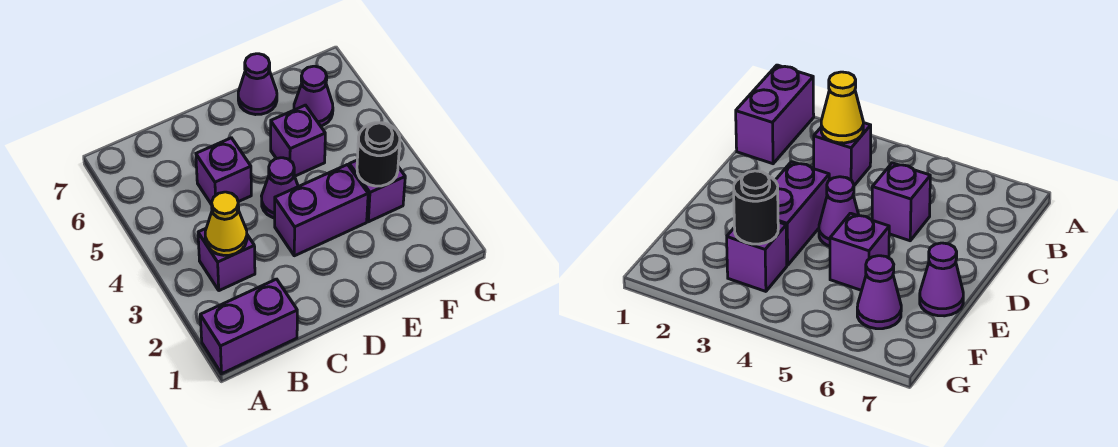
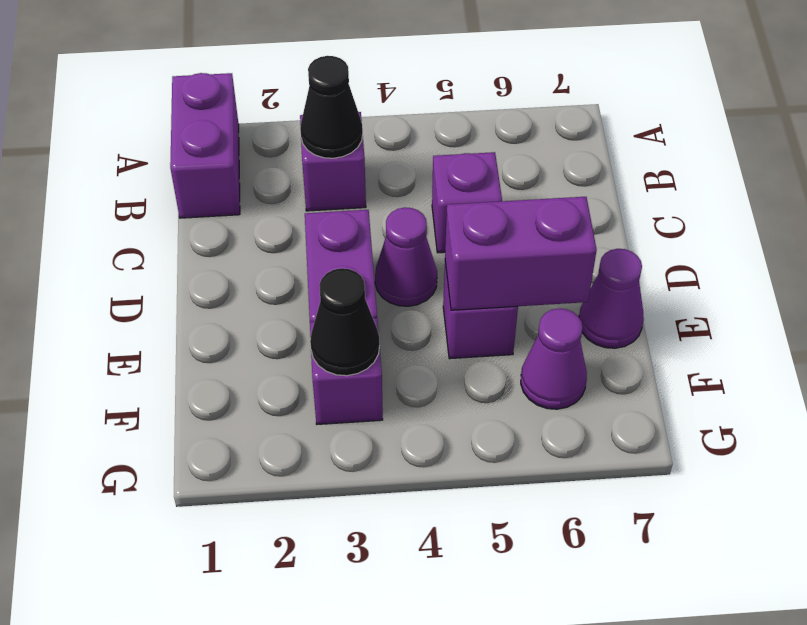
yellow 1x1 cone [205,192,247,255] -> black 1x1 cone [300,56,363,158]
none -> purple 1x2 brick [445,197,597,310]
black 1x1 round brick [357,123,400,186] -> black 1x1 cone [310,268,380,376]

